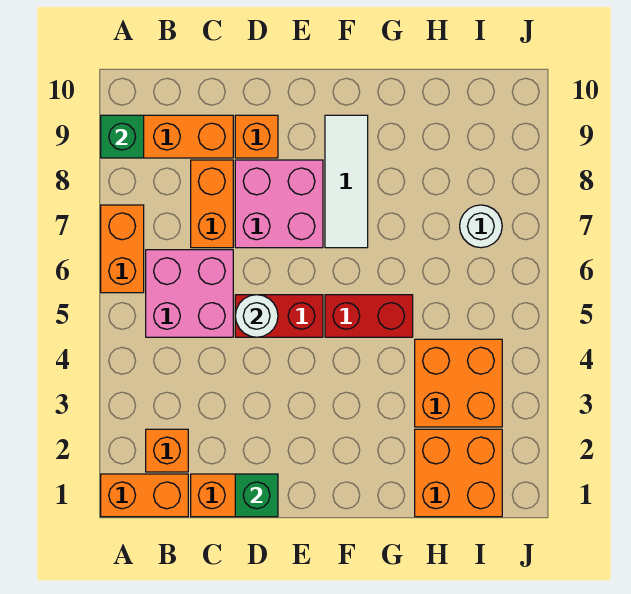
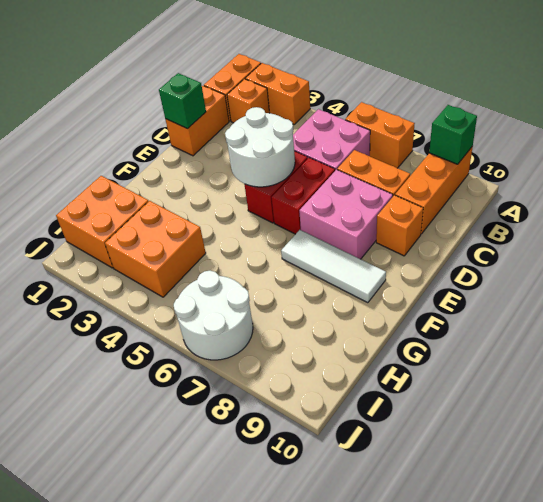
none -> orange 1x2 brick [245,63,310,124]
white 1x1 round brick [235,295,278,337] -> white 2x2 round brick [225,107,295,187]
red 1x2 brick [325,295,413,337] -> red 1x2 brick moved to [271,158,335,234]
white 1x1 round brick [460,205,502,248] -> white 2x2 round brick [174,271,253,360]

